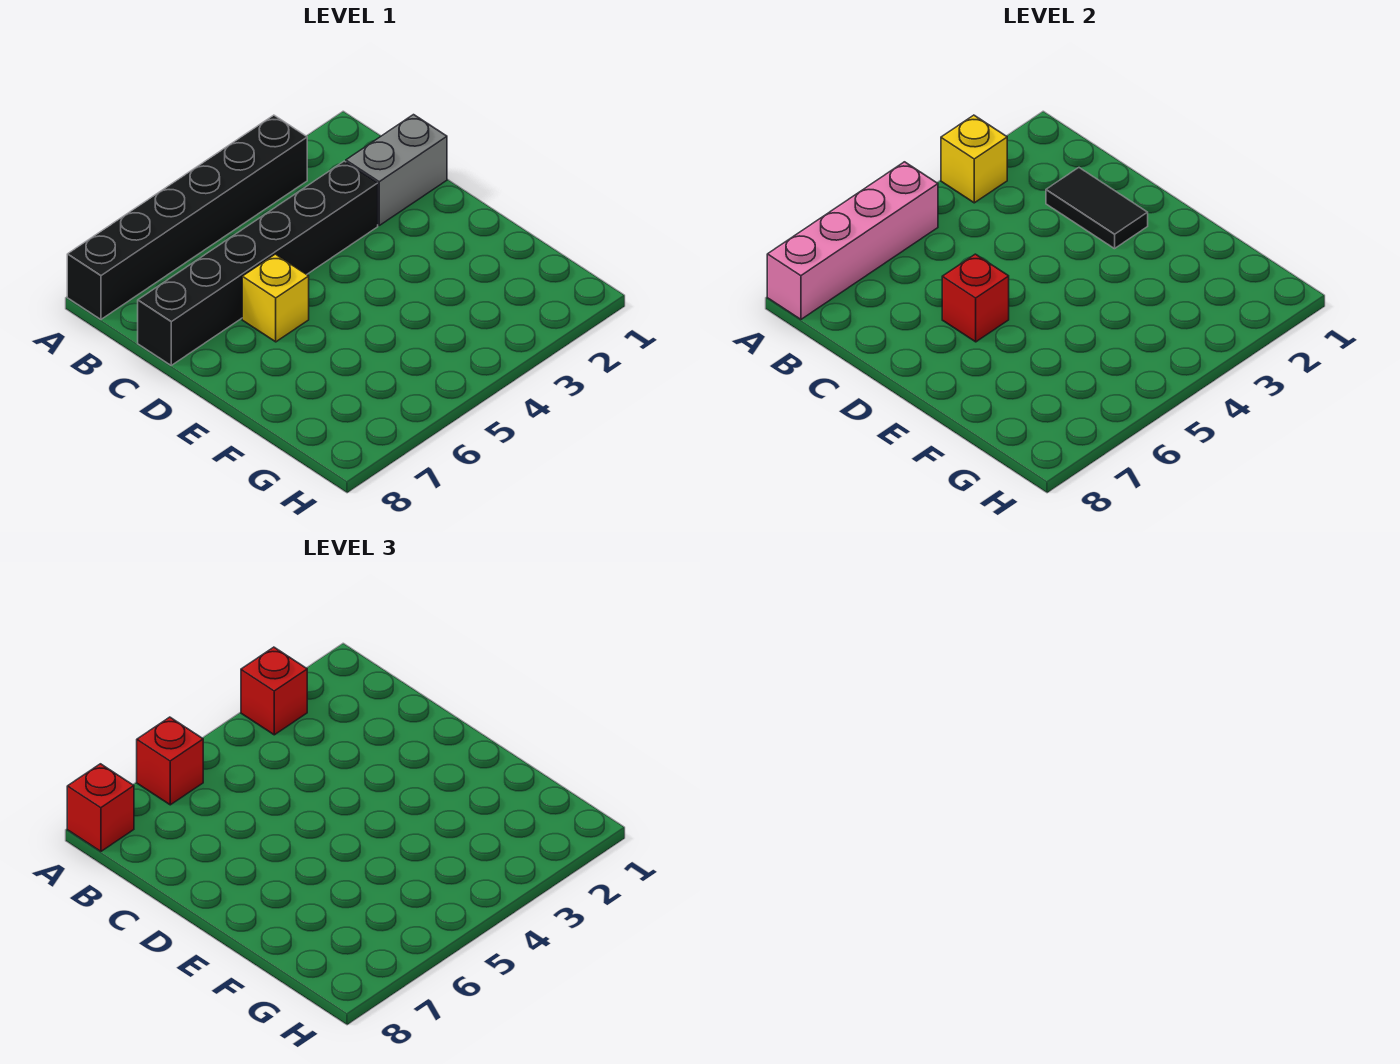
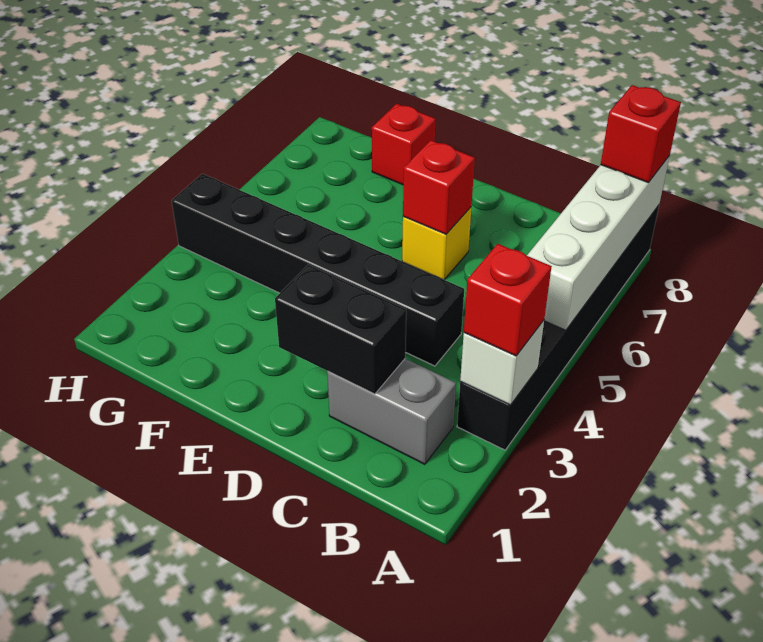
yellow 1x1 brick [941,115,1007,203] -> white 1x1 brick [460,321,544,405]
pink 1x4 brick [767,162,938,319] -> white 1x4 brick [527,156,670,330]
red 1x1 brick [137,717,203,805] -> red 1x1 brick moved to [372,104,435,185]
grey 1x2 brick [346,115,447,225] -> grey 1x2 brick turned to [327,359,456,464]
black 1x2 tile [1046,168,1148,249] -> black 1x2 brick [275,265,406,394]
black 1x6 brick [138,161,378,365] -> black 1x6 brick turned to [172,174,464,366]

